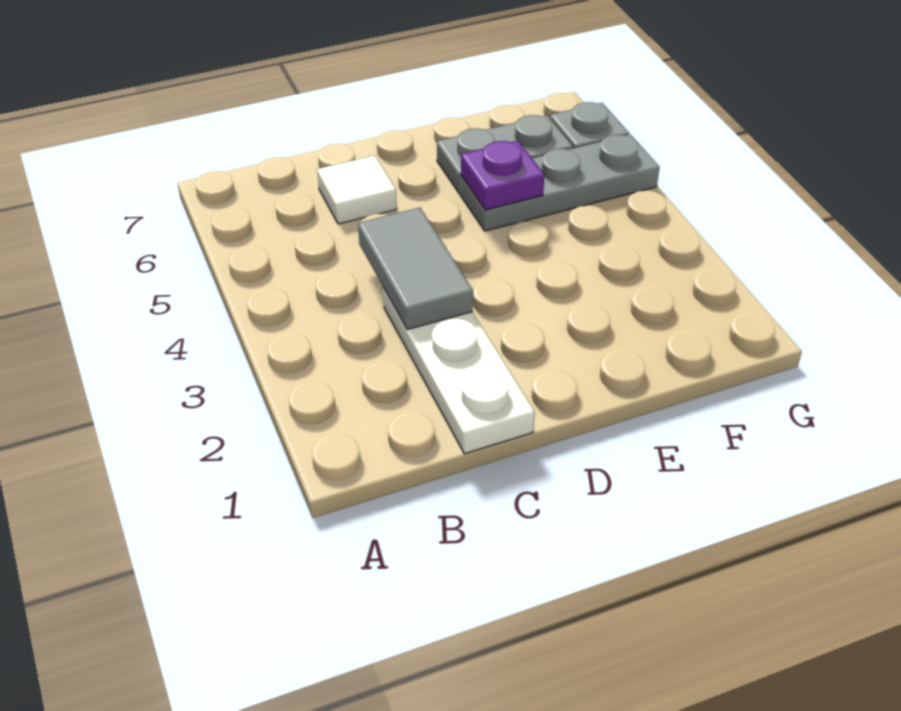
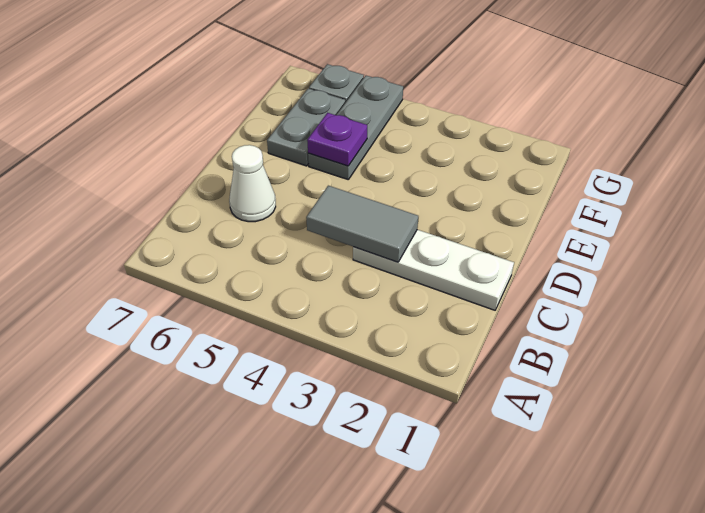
white 1x1 tile [317,156,397,224] -> white 1x1 cone [229,145,276,222]

